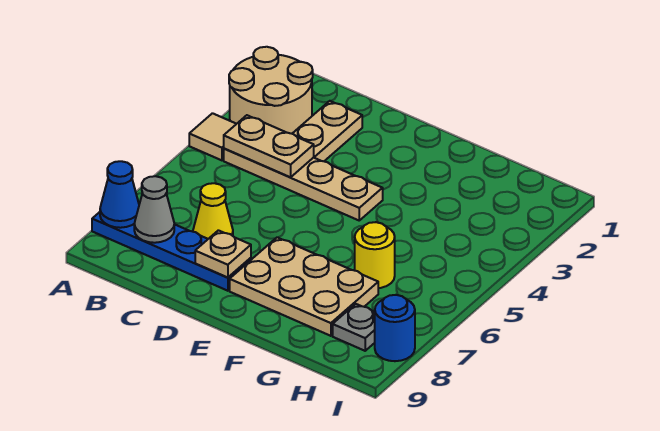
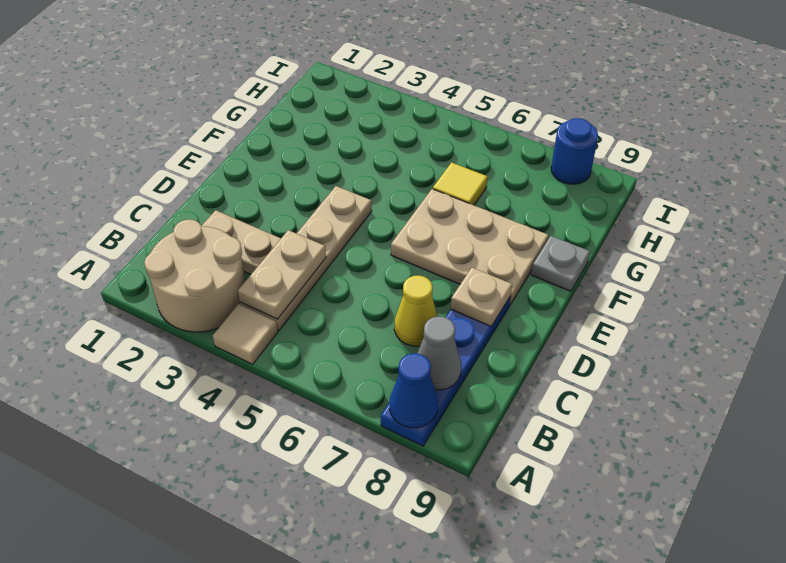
tan 2x3 plate [230,237,378,336] -> tan 2x3 plate turned to [391,189,548,305]
yellow 1x1 round brick [355,222,395,288] -> yellow 1x1 tile [433,163,487,205]
grey 1x1 plate [333,304,375,351] -> grey 1x1 plate moved to [531,236,590,291]

